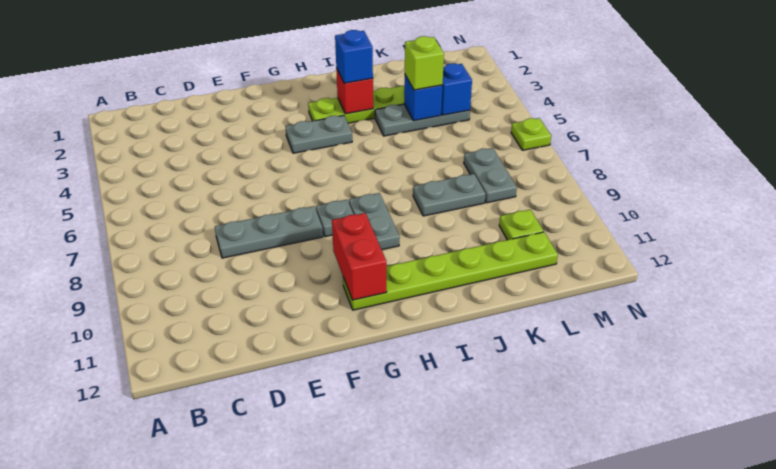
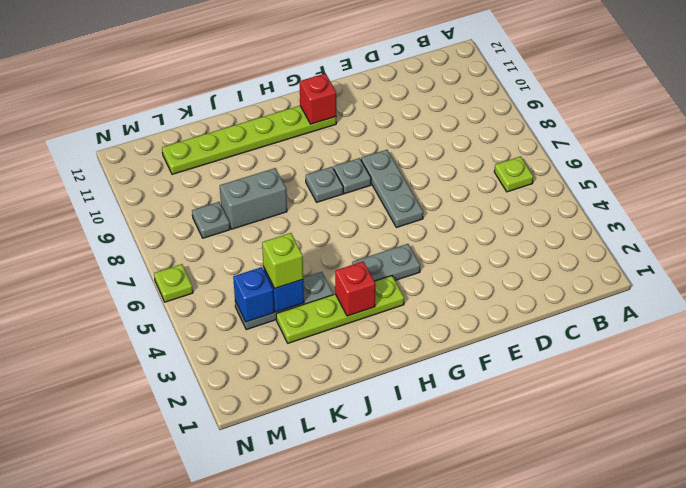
grey 1x3 plate [215,206,323,258] -> grey 1x3 plate turned to [361,150,423,227]
red 1x2 brick [332,213,387,300] -> red 1x1 brick [300,73,336,124]
grey 1x2 plate [349,193,400,250] -> grey 1x1 plate [306,167,343,202]
blue 1x1 brick [335,30,373,83] -> none
grey 1x2 plate [413,174,486,216] -> grey 1x2 brick [220,168,287,229]
grey 1x2 plate [464,148,517,203] -> grey 1x1 plate [192,202,230,238]
lime 1x1 plate [499,210,544,240] -> lime 1x1 plate moved to [494,156,533,192]

